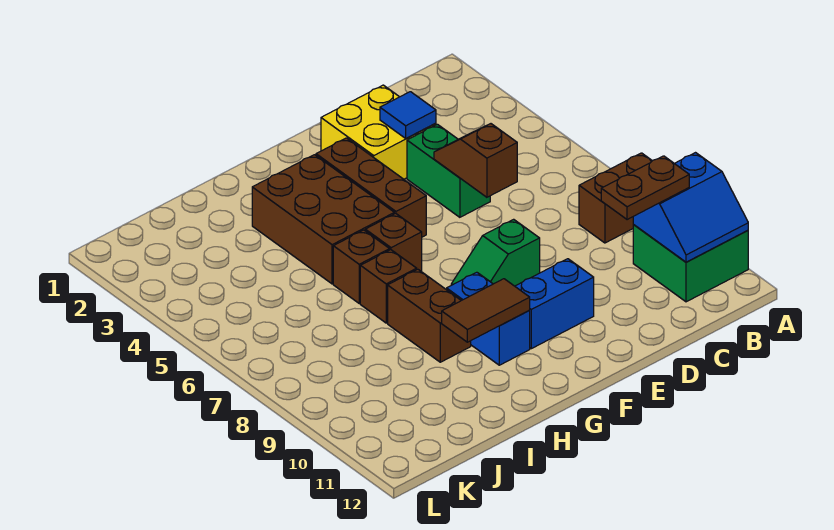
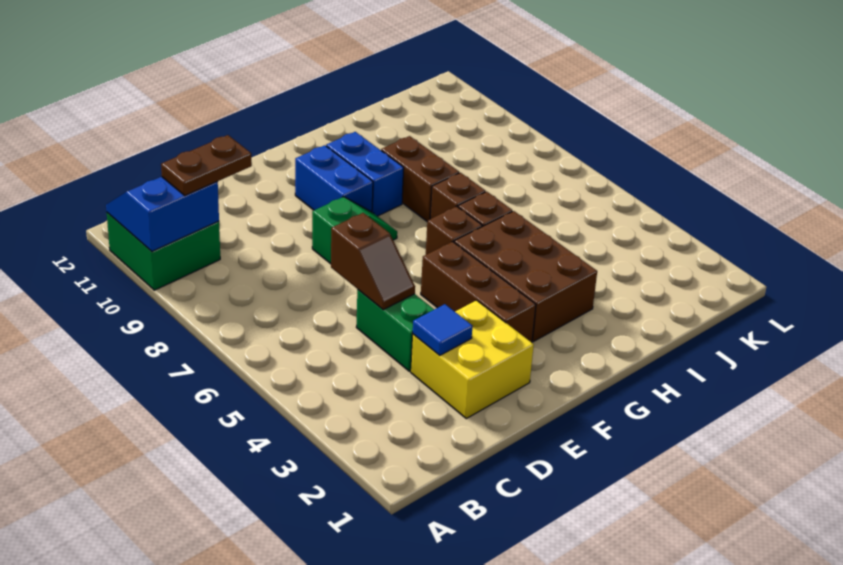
brown 1x2 brick [579,153,652,243] -> none
blue 1x2 brick [515,259,594,349] -> blue 1x2 brick turned to [295,145,373,212]
brown 1x2 tile [442,279,530,342] -> none

